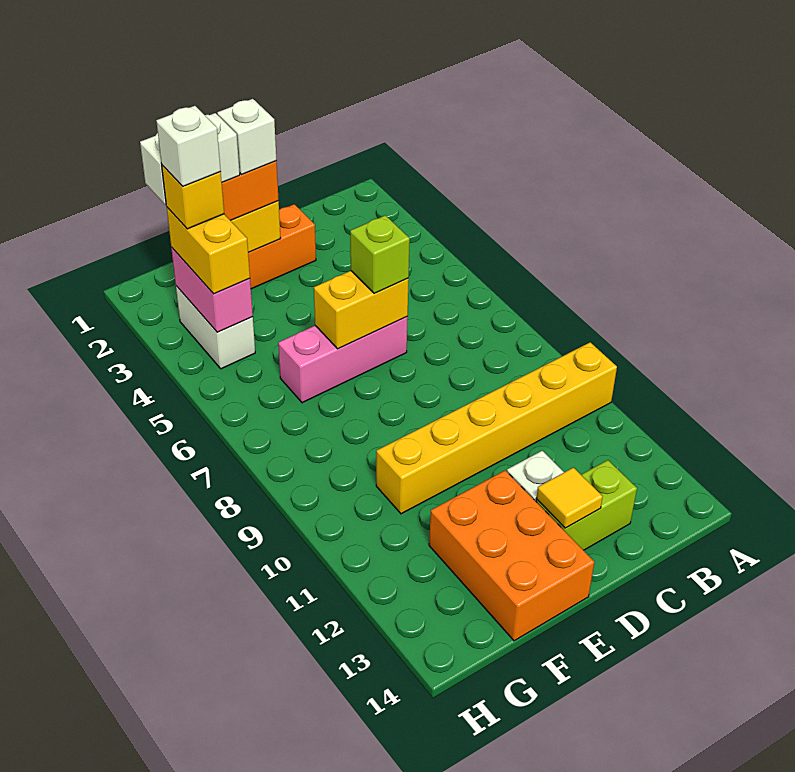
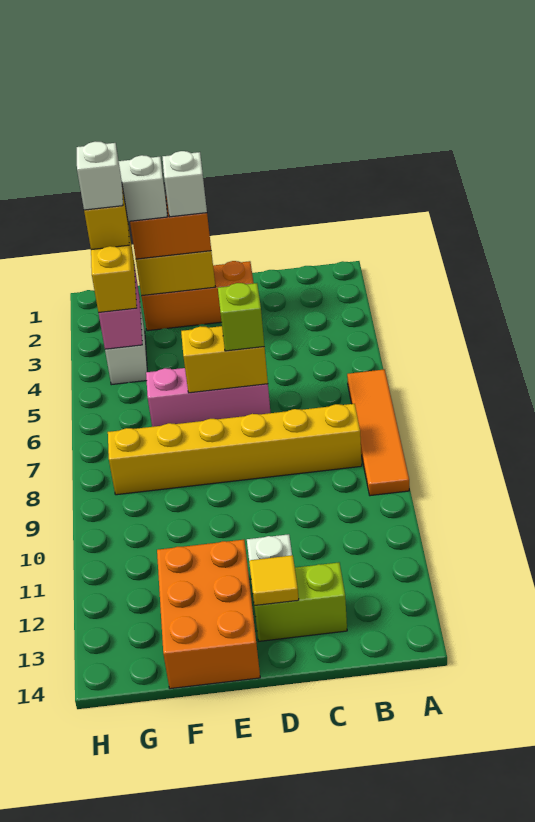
none -> orange 1x4 tile [347,369,409,496]
yellow 1x6 brick [376,342,617,514] -> yellow 1x6 brick moved to [108,404,362,495]

